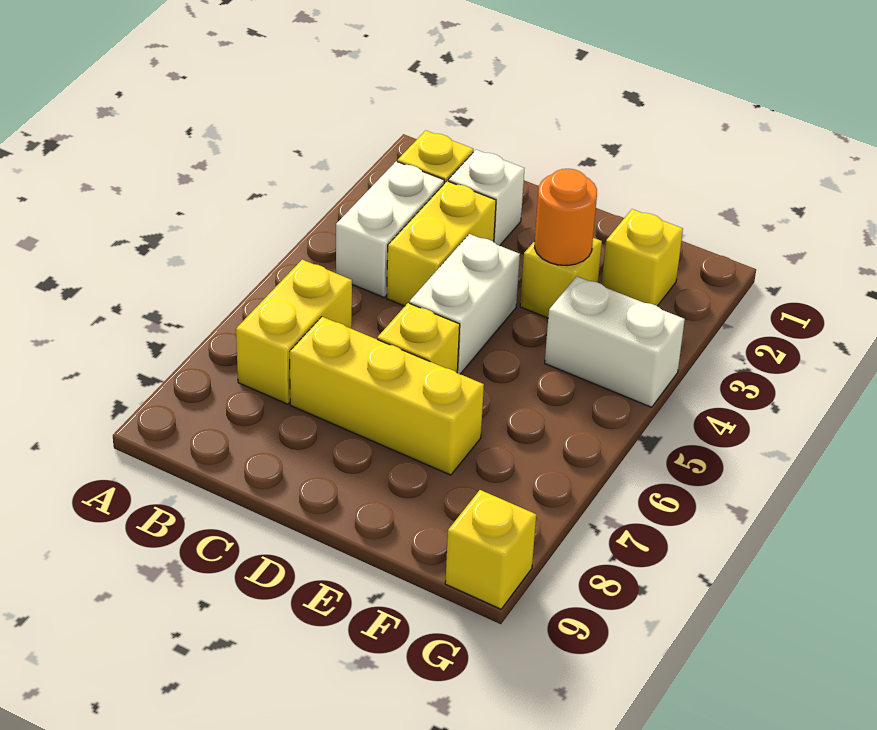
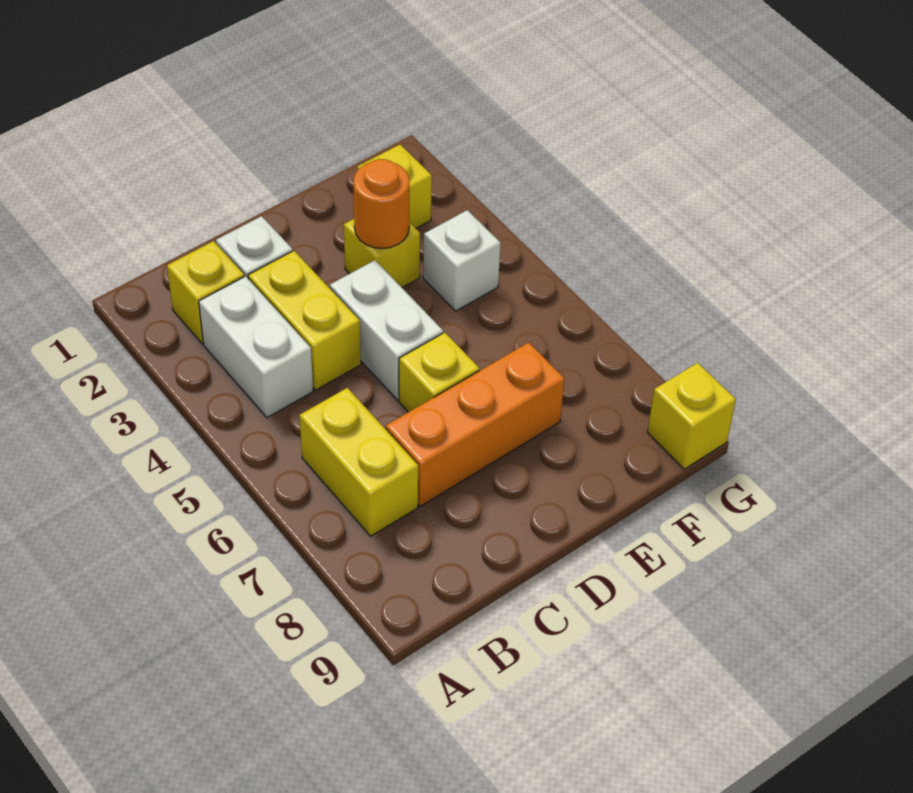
yellow 1x3 brick [290,317,484,475] -> orange 1x3 brick [386,342,564,506]
white 1x2 brick [545,276,685,407] -> white 1x1 brick [423,210,501,311]

